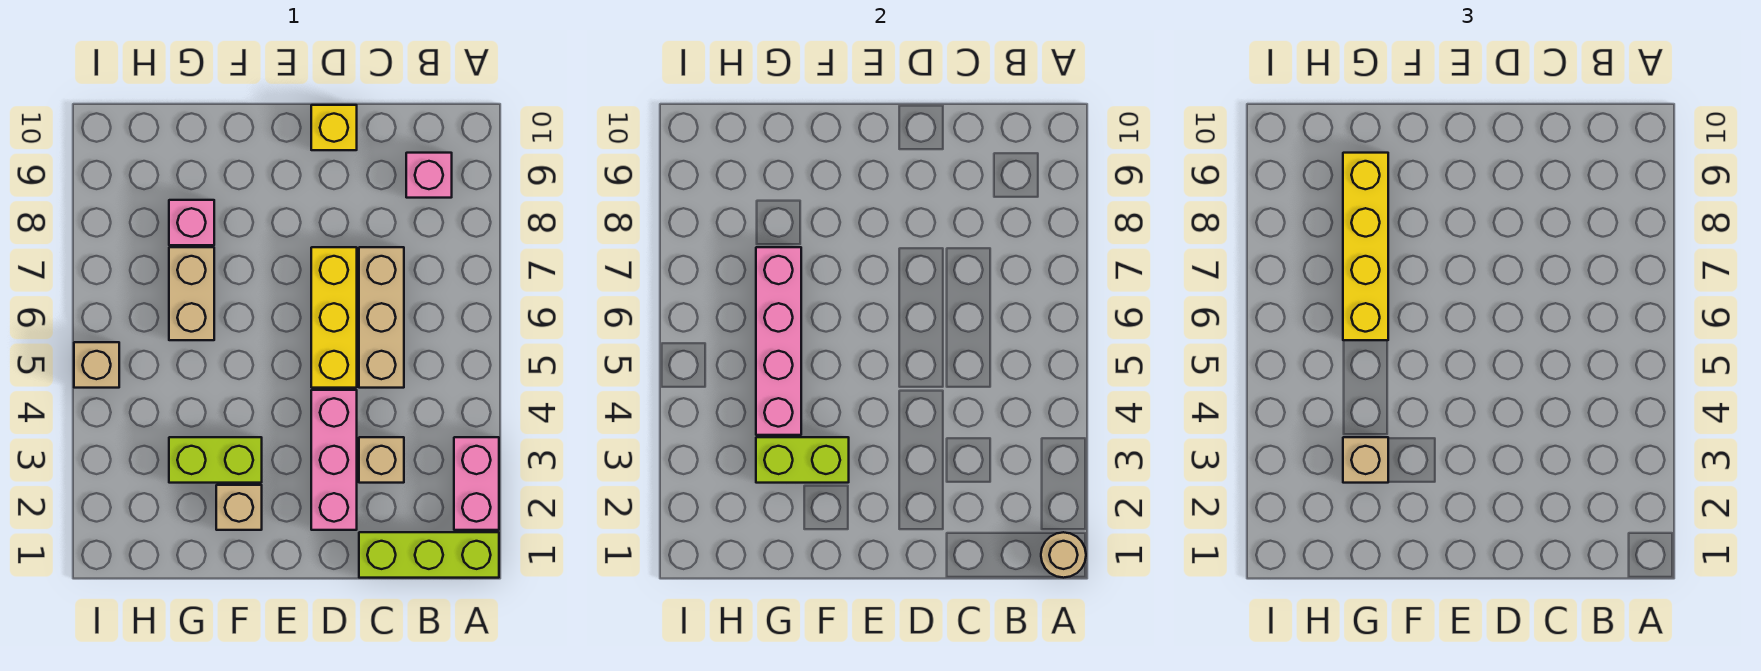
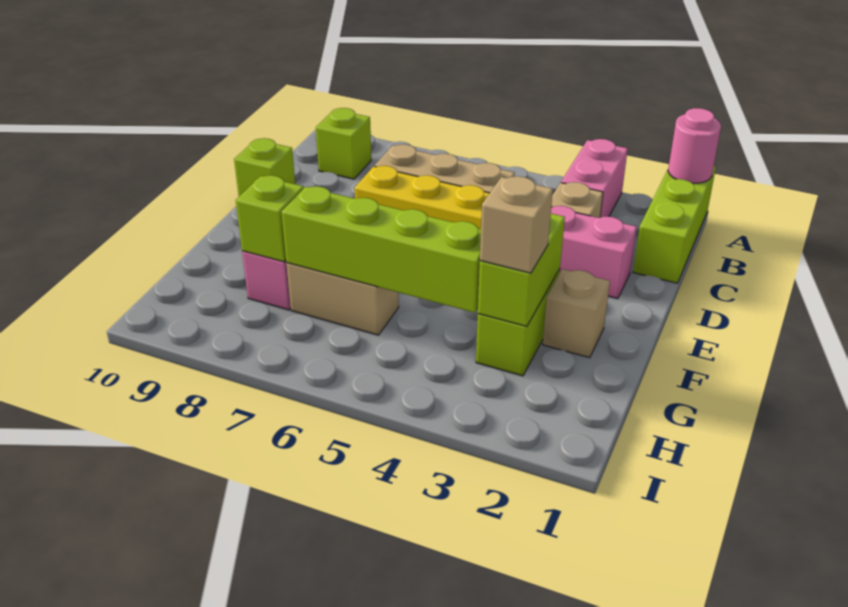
tan 1x1 round brick [1041,532,1086,578] -> pink 1x1 round brick [668,108,721,183]
pink 1x2 brick [454,437,499,530] -> pink 1x2 brick turned to [561,139,628,218]
pink 1x1 brick [406,153,452,198] -> lime 1x1 brick [316,108,371,179]
yellow 1x1 brick [311,105,357,150] -> lime 1x1 brick [234,138,295,196]
pink 1x4 brick [756,247,801,435] -> lime 1x4 brick [282,186,481,313]
yellow 1x4 brick [1343,153,1388,340] -> none
none -> lime 1x1 brick [236,175,304,262]
tan 1x1 brick [74,342,119,388] -> none

